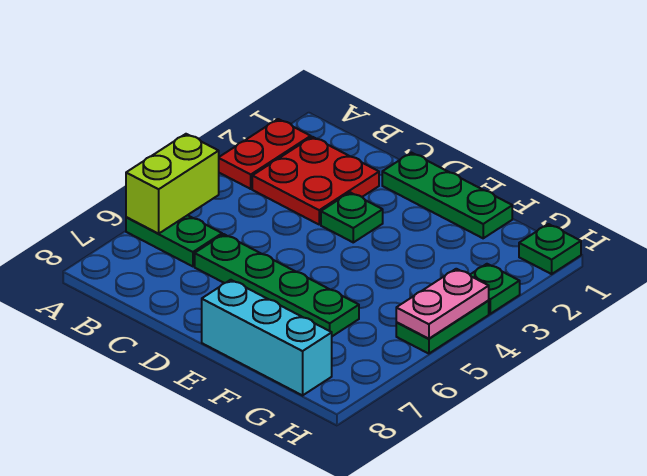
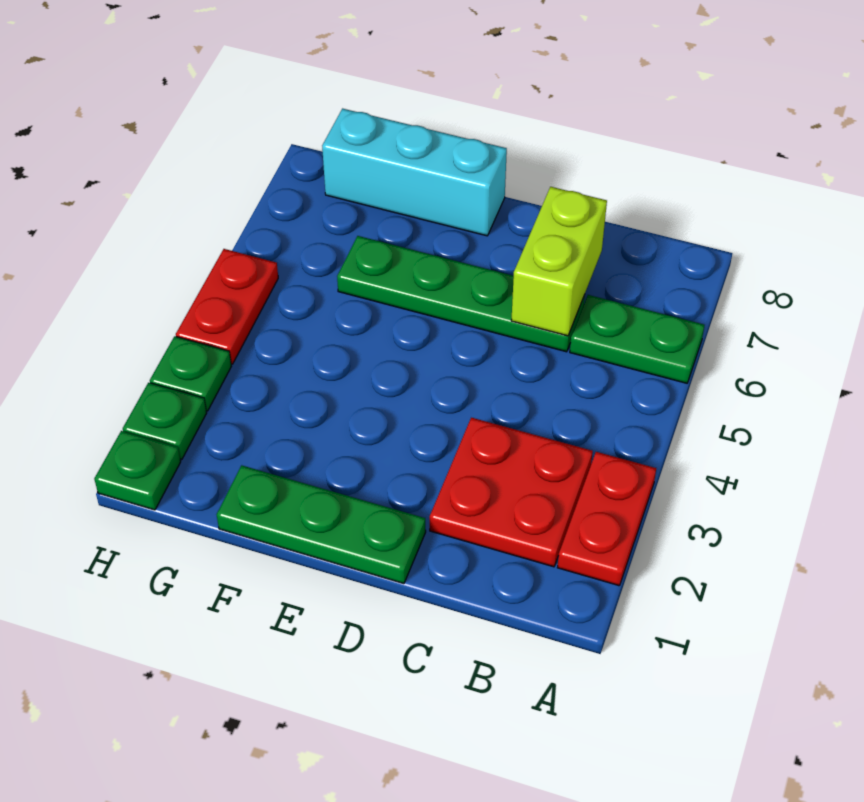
lime 1x2 brick [126,134,219,234] -> lime 1x2 brick moved to [511,187,607,336]
green 1x1 plate [321,192,383,242] -> green 1x1 plate moved to [123,383,207,459]
green 1x2 plate [396,300,489,354] -> red 1x2 plate [176,249,278,364]
pink 1x2 plate [396,269,489,339] -> none

